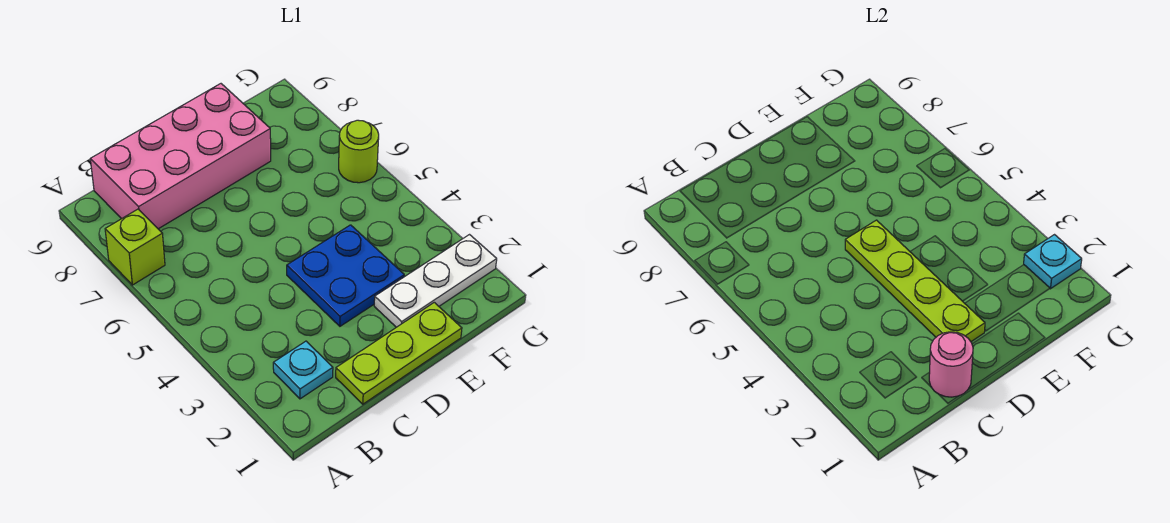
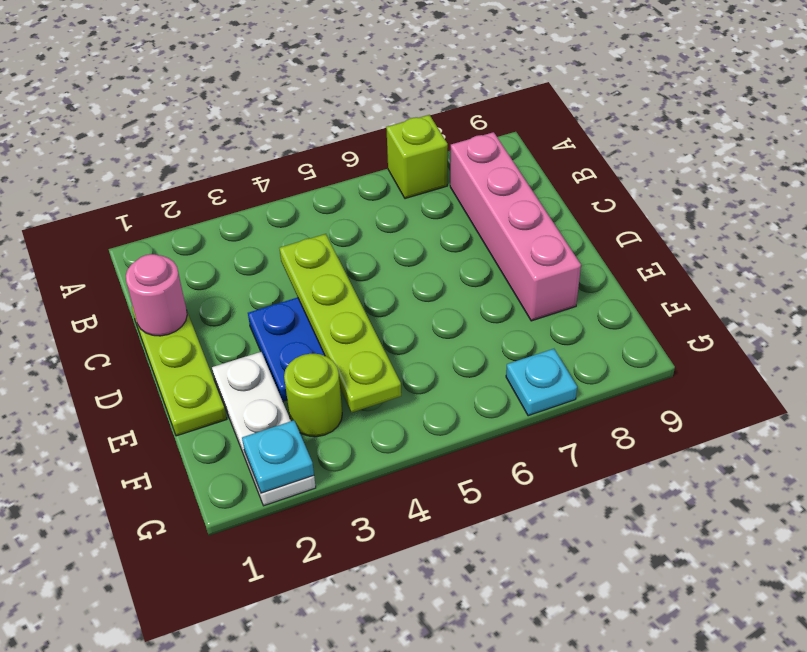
cyan 1x1 plate [273,341,333,399] -> cyan 1x1 plate moved to [506,349,577,416]
pink 2x4 brick [90,84,271,229] -> pink 1x4 brick [450,132,581,321]
lime 1x4 plate [845,220,985,342] -> lime 1x4 plate turned to [280,234,401,413]
lime 1x1 round brick [339,120,379,183] -> lime 1x1 round brick moved to [284,354,342,437]

